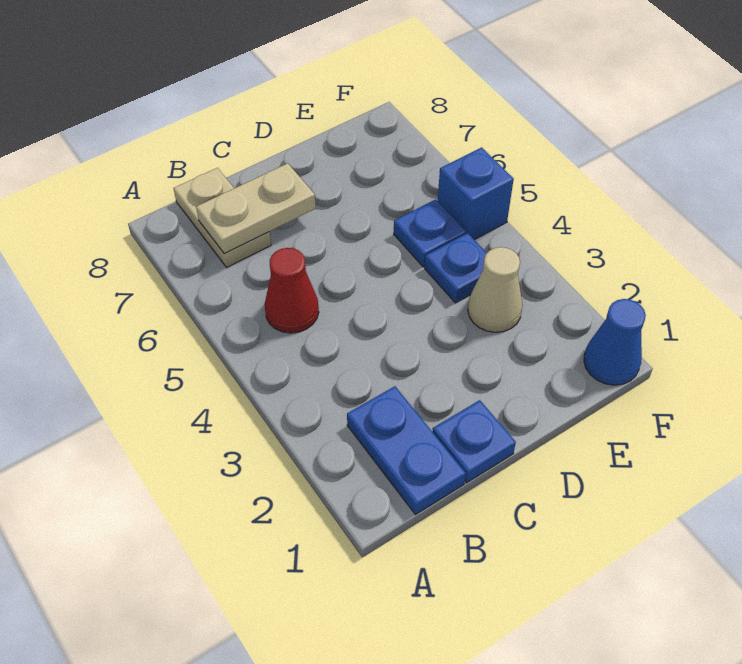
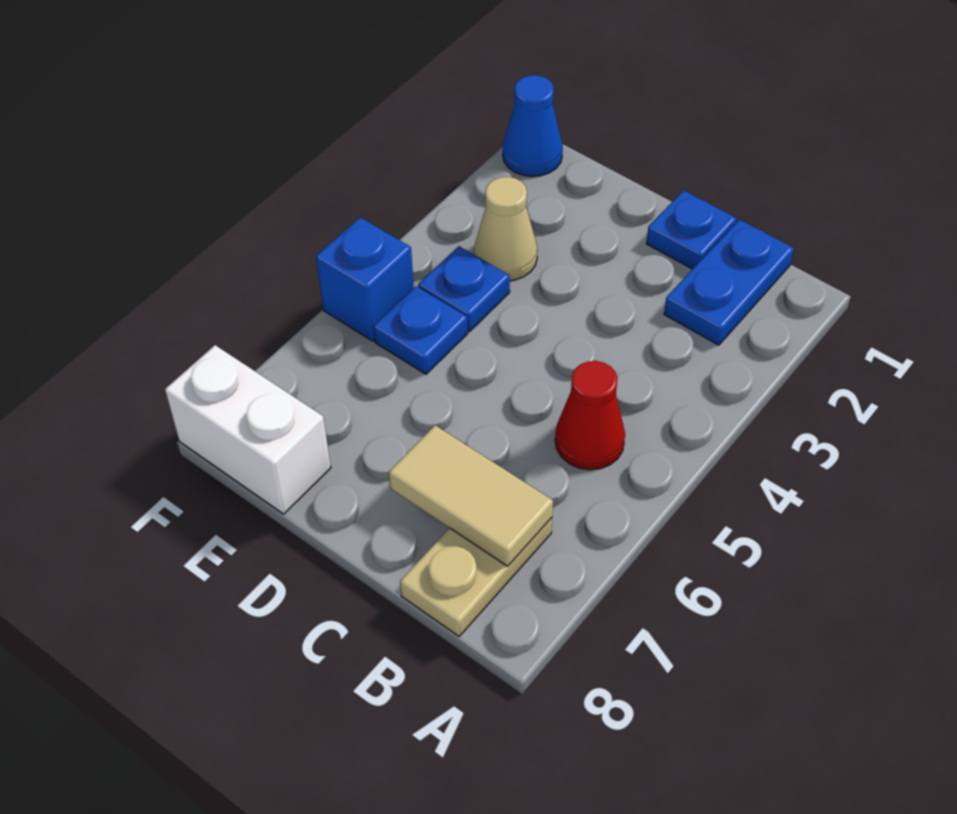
tan 1x2 plate [196,163,316,254] -> tan 1x2 tile [389,425,553,566]
none -> white 1x2 brick [165,345,331,514]

